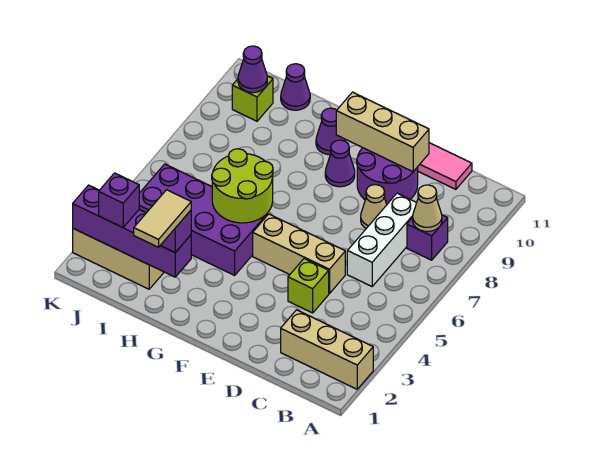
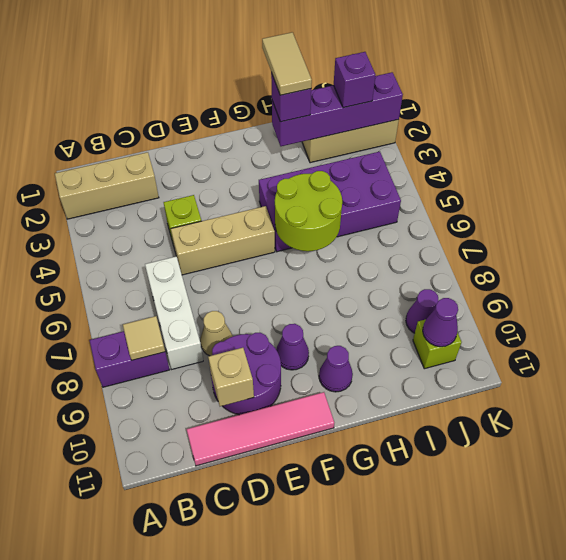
purple 1x1 brick [407,215,448,260] -> purple 1x2 brick [90,331,170,387]
tan 1x1 cone [413,185,442,232] -> tan 1x1 tile [123,316,165,360]
tan 1x3 brick [336,92,429,172] -> tan 1x1 brick [208,348,254,406]
purple 1x1 cone [281,64,310,110] -> purple 1x1 cone moved to [406,289,439,333]

